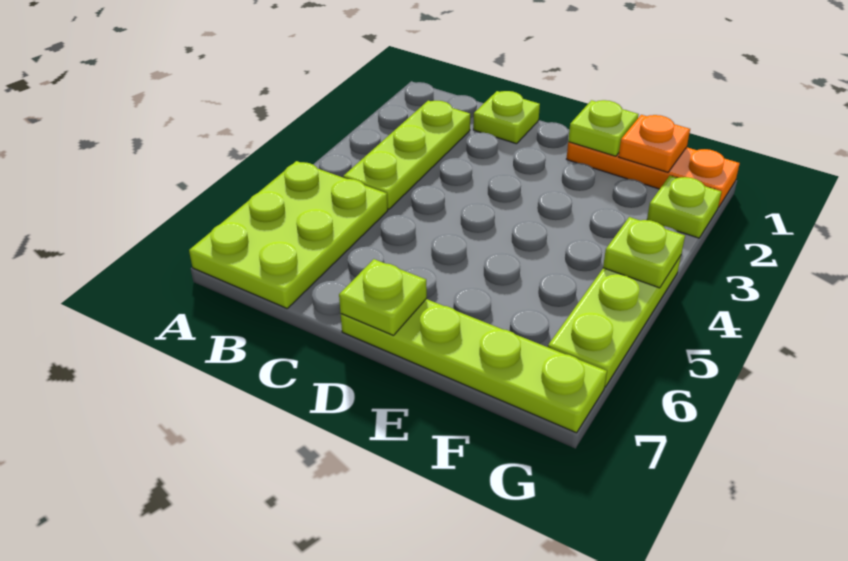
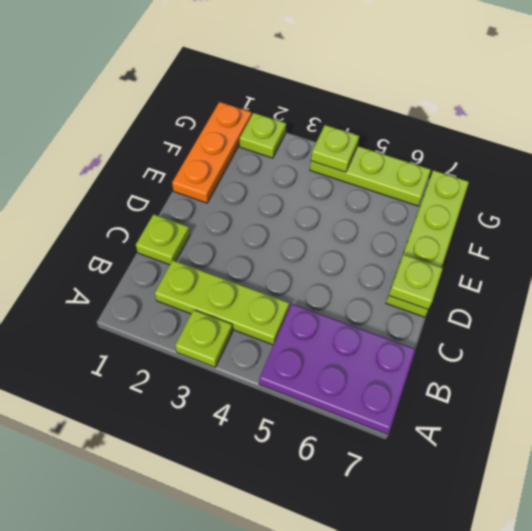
lime 2x3 plate [189,161,388,308] -> purple 2x3 plate [259,304,416,434]
lime 1x1 plate [568,100,639,156] -> lime 1x1 plate moved to [175,310,232,367]
orange 1x1 plate [619,115,690,172] -> none

